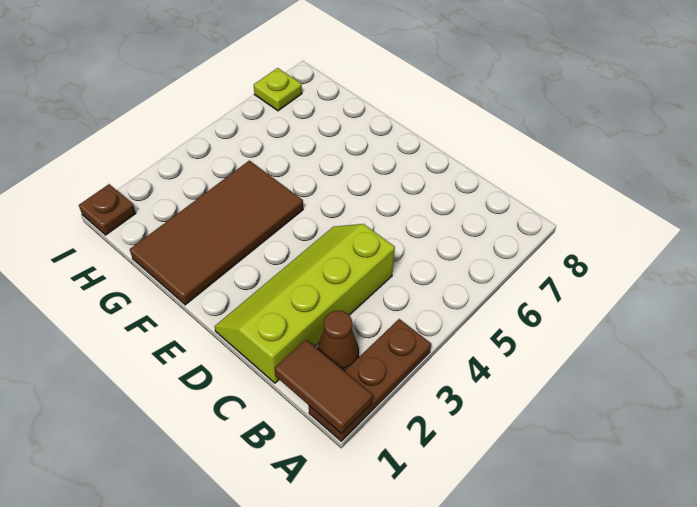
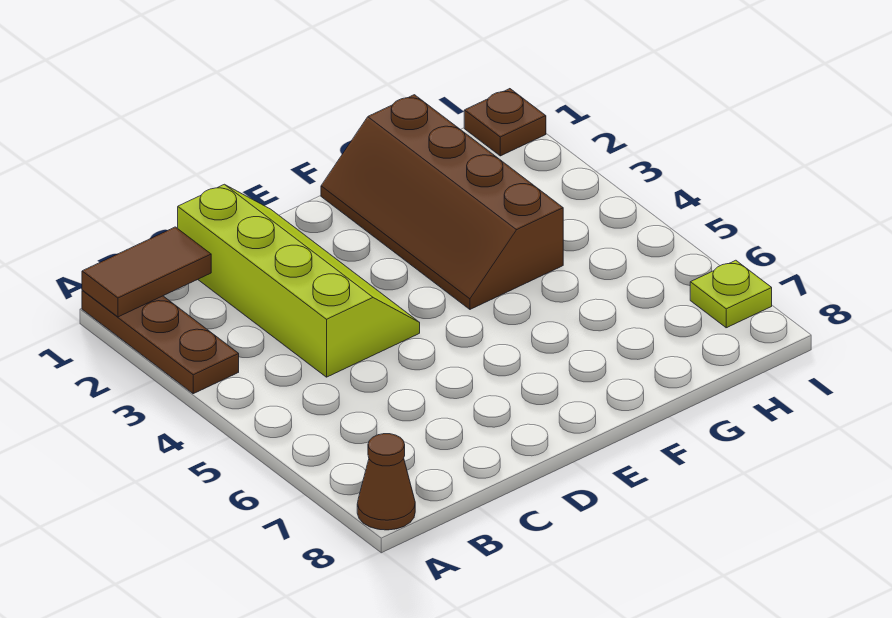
brown 1x1 cone [317,311,359,371] -> brown 1x1 cone moved to [357,434,415,530]
brown 2x4 tile [130,161,303,305] -> brown 2x4 slope [321,95,563,309]

